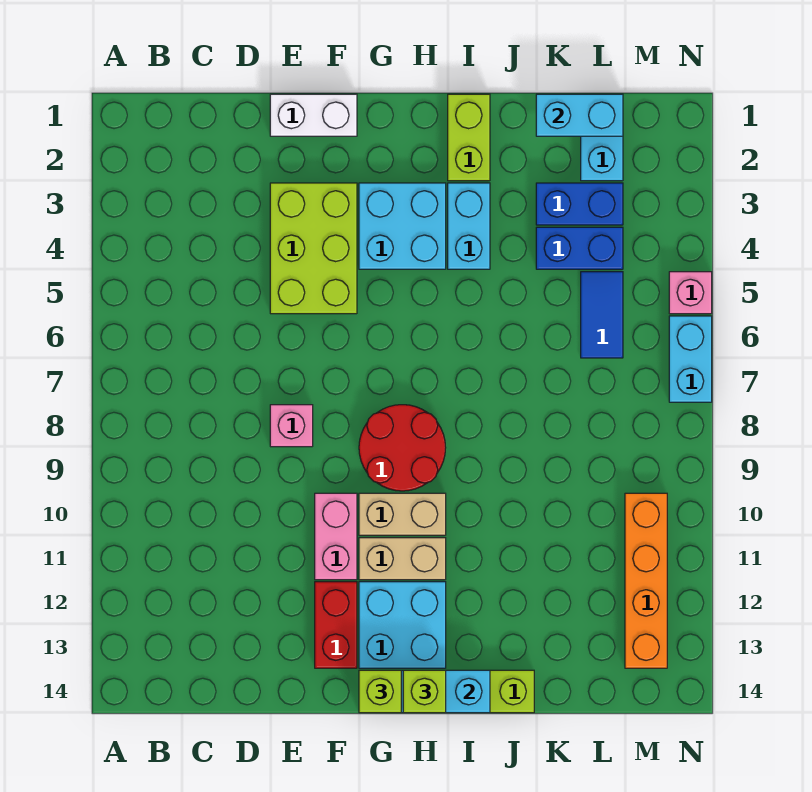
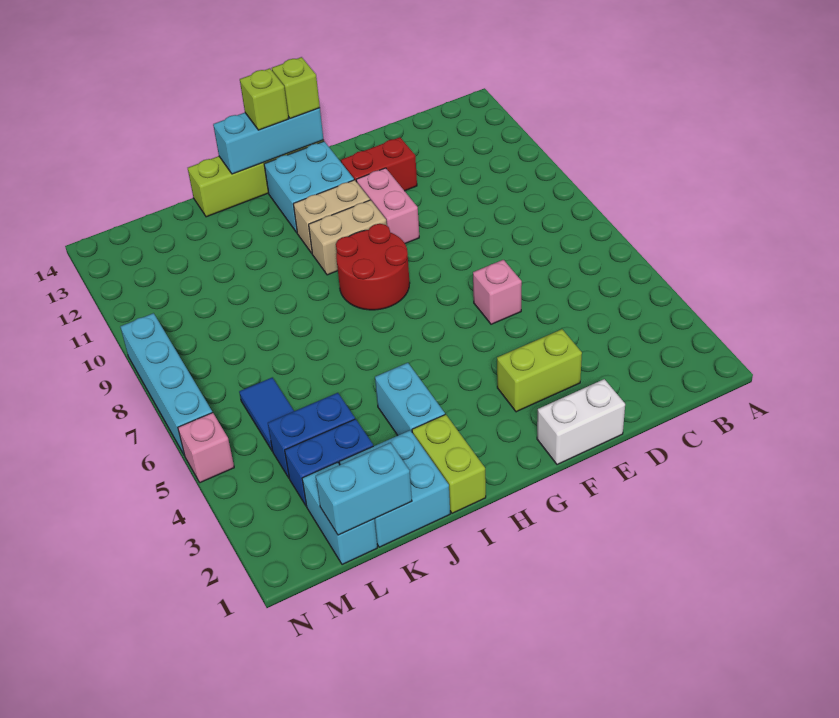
lime 2x3 brick [270,183,357,314] -> lime 1x2 brick [497,329,582,412]
pink 1x1 brick [270,405,313,447] -> pink 1x1 brick moved to [473,260,522,324]
red 1x2 brick [315,582,357,668] -> red 1x2 brick turned to [341,137,417,191]
cyan 2x2 brick [359,183,446,269] -> cyan 2x2 brick moved to [339,430,450,547]
orange 1x4 brick [625,493,667,668] -> none
cyan 1x2 brick [669,316,712,402] -> cyan 1x4 brick [120,313,212,454]

